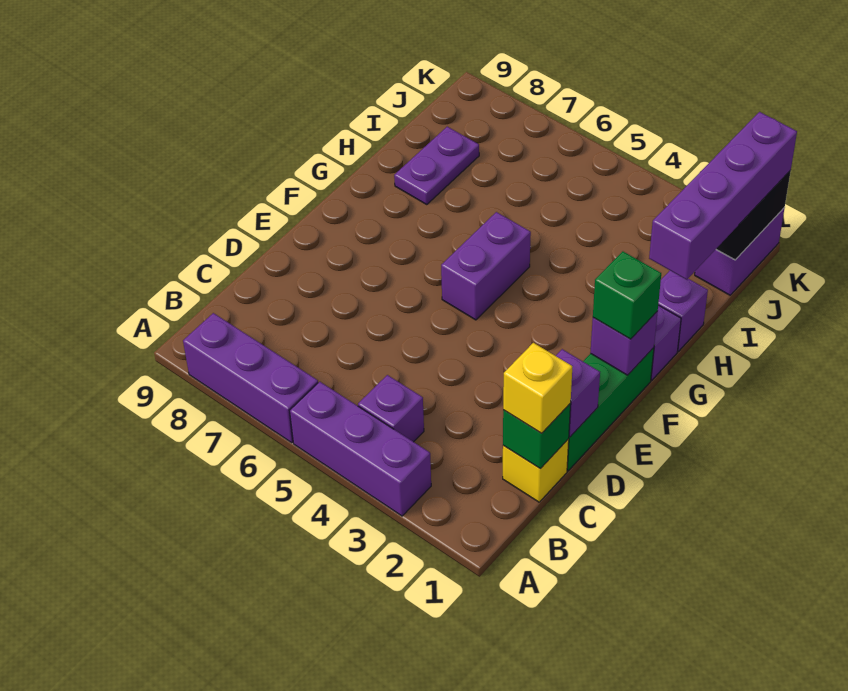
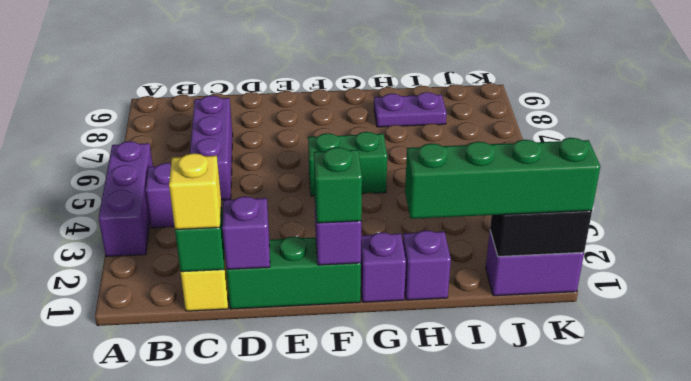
purple 1x3 brick [183,313,318,443] -> purple 1x3 brick moved to [190,96,233,200]
purple 1x2 brick [441,212,531,320] -> green 1x2 brick [308,132,387,196]
purple 1x4 brick [649,112,797,280] -> green 1x4 brick [405,138,600,219]

